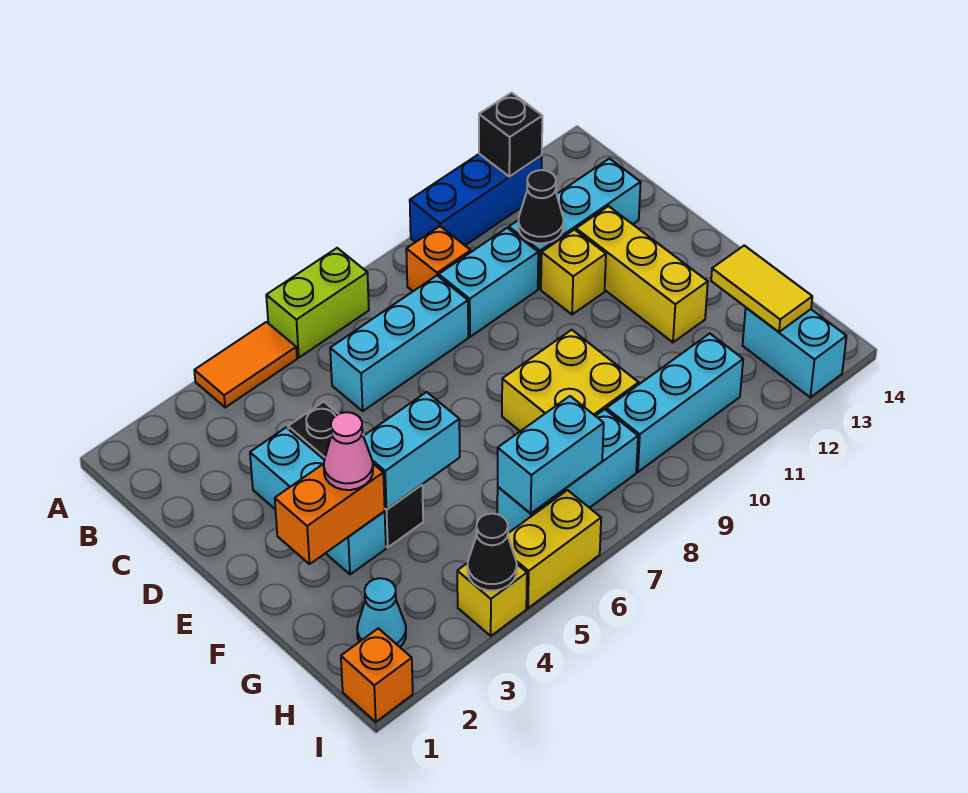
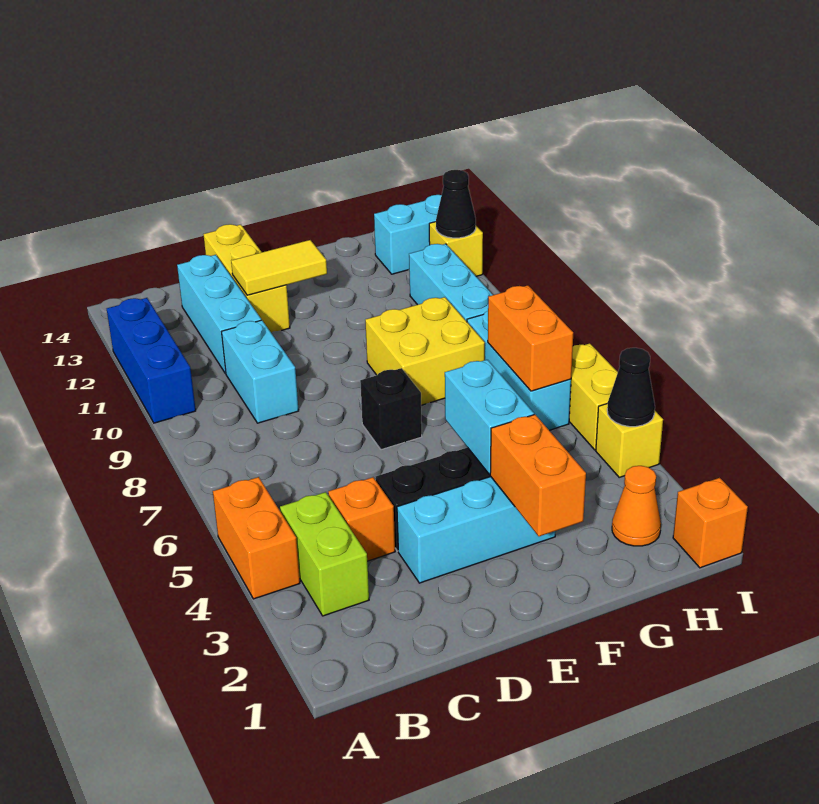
orange 1x2 tile [194,322,297,407] -> orange 1x2 brick [213,477,300,599]
lime 1x2 brick [266,248,369,358] -> lime 1x2 brick moved to [280,492,369,616]
black 1x1 brick [479,93,542,177] -> black 1x1 brick moved to [360,368,422,450]
orange 1x1 brick [406,226,471,291] -> orange 1x1 brick moved to [328,477,395,561]
cyan 1x3 brick [330,276,468,411] -> none
black 1x1 cone [518,170,563,243] -> black 1x1 cone moved to [436,170,476,238]
yellow 1x1 brick [541,230,606,315] -> yellow 1x1 brick moved to [429,222,483,276]
yellow 1x3 brick [576,206,708,342] -> yellow 1x3 brick turned to [203,224,290,332]
pink 1x1 cone [324,412,373,490] -> none
yellow 1x2 tile [711,245,812,332] -> yellow 1x2 tile moved to [231,240,327,295]
cyan 1x1 cone [357,578,406,647] -> orange 1x1 cone [612,466,661,546]
cyan 1x2 brick [498,396,604,514] -> orange 1x2 brick [488,285,573,391]

